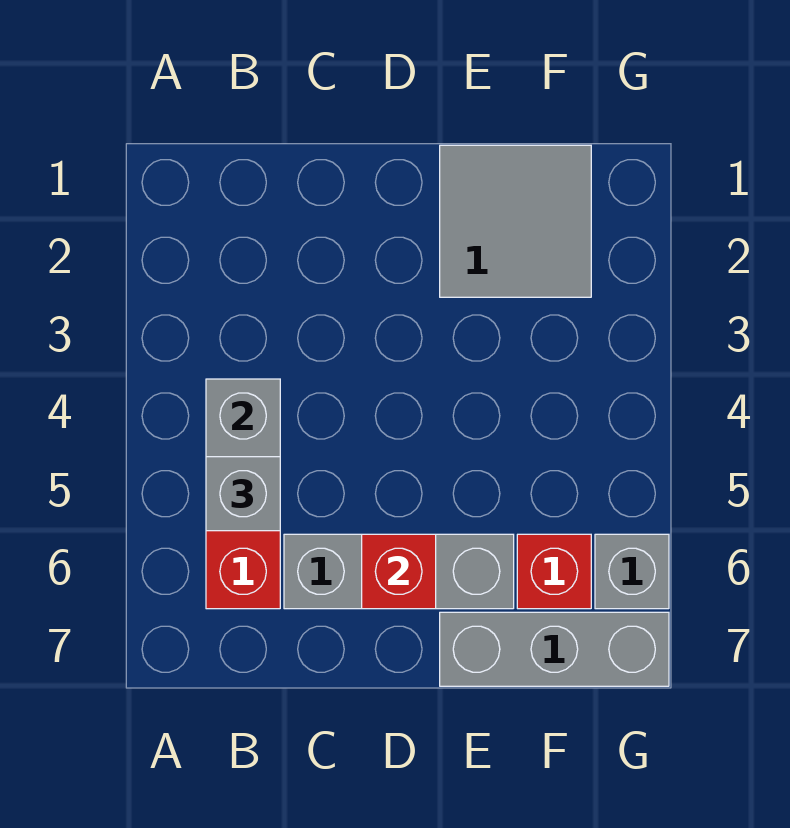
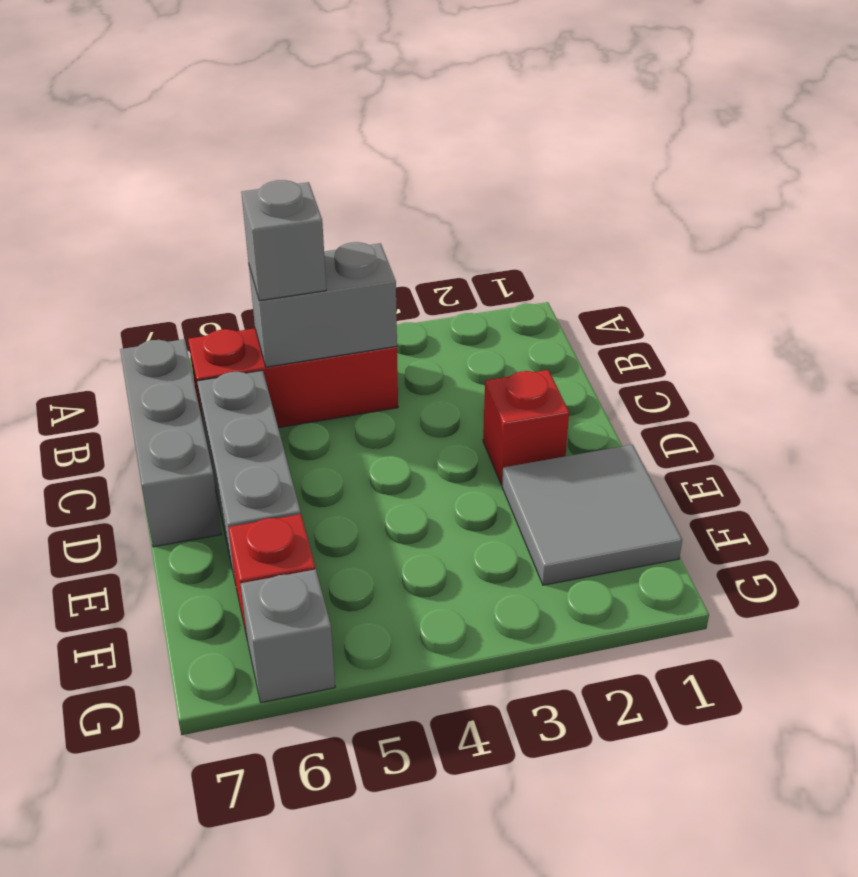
red 1x1 brick [362,534,436,609] -> red 1x1 brick moved to [483,370,569,485]
grey 1x3 brick [440,612,669,686] -> grey 1x3 brick moved to [120,339,221,547]

